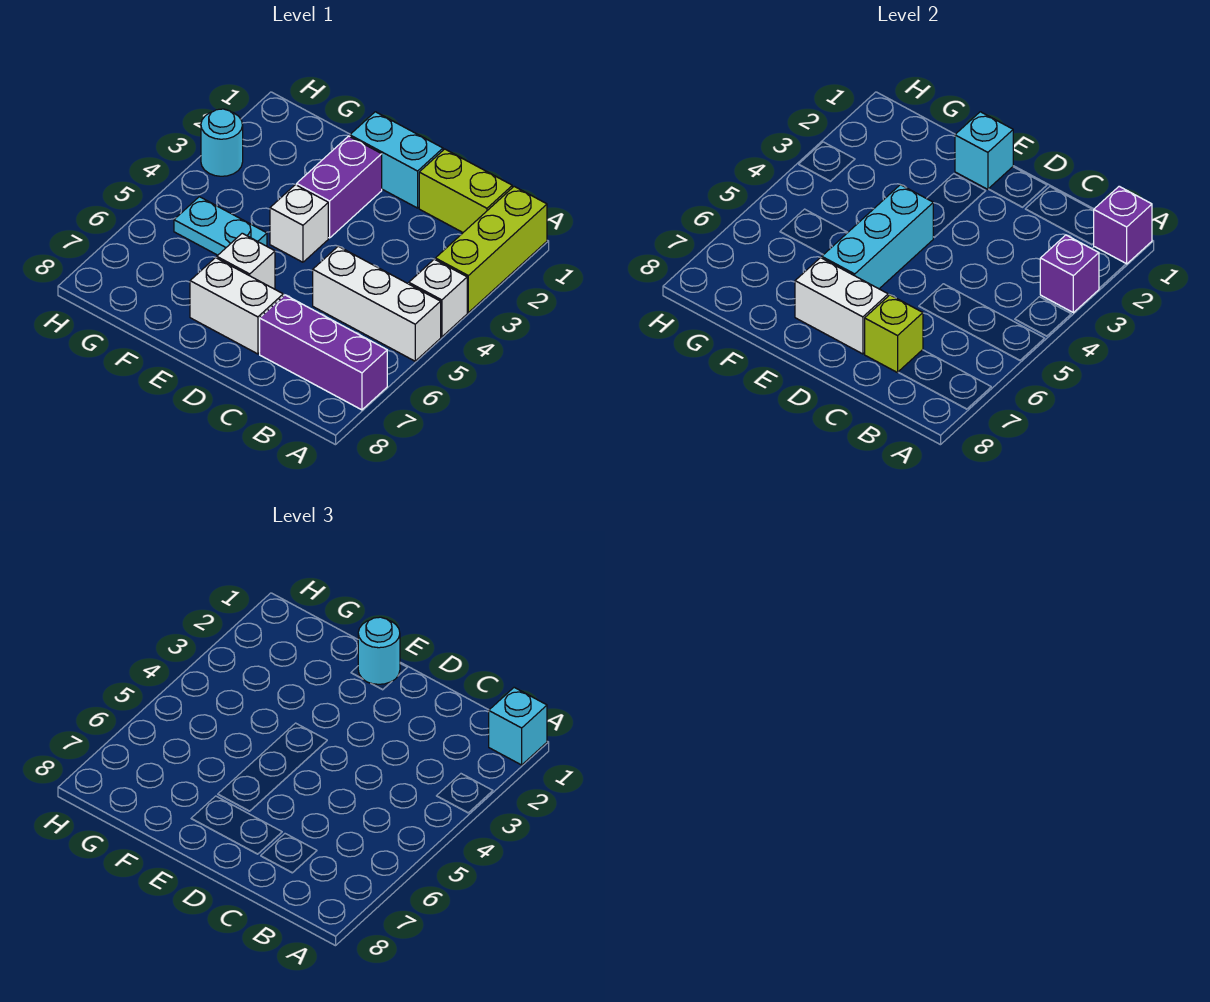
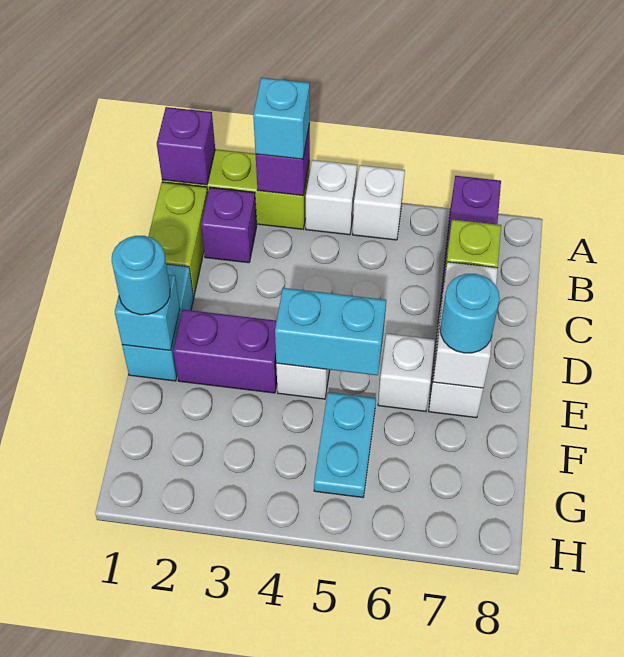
cyan 1x1 brick [489,687,547,765] -> cyan 1x1 brick moved to [253,78,310,159]
white 1x3 brick [313,246,441,361] -> white 1x1 brick [353,165,405,240]
none -> purple 1x1 brick [201,187,257,263]
cyan 1x3 brick [822,185,933,289] -> cyan 1x2 brick [275,288,386,375]
cyan 1x1 round brick [201,109,243,176] -> cyan 1x1 round brick moved to [440,274,500,353]

